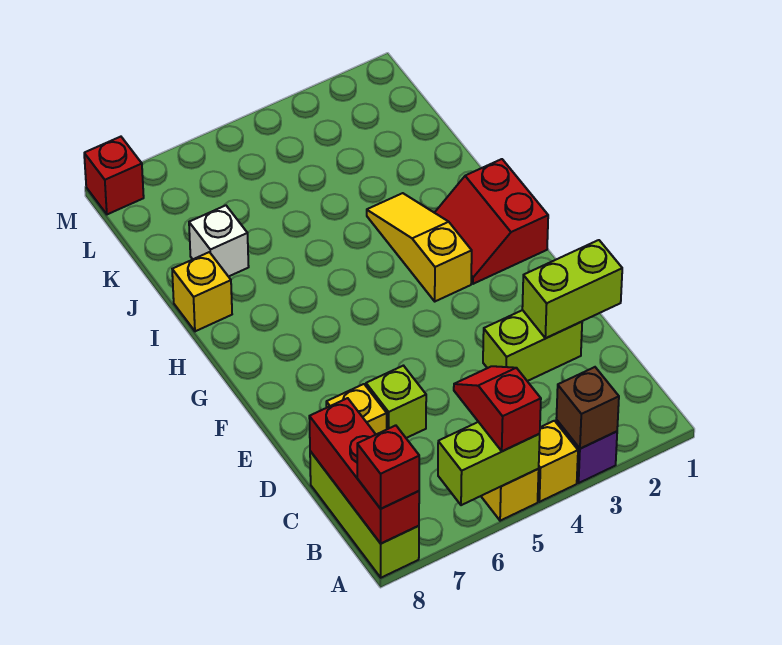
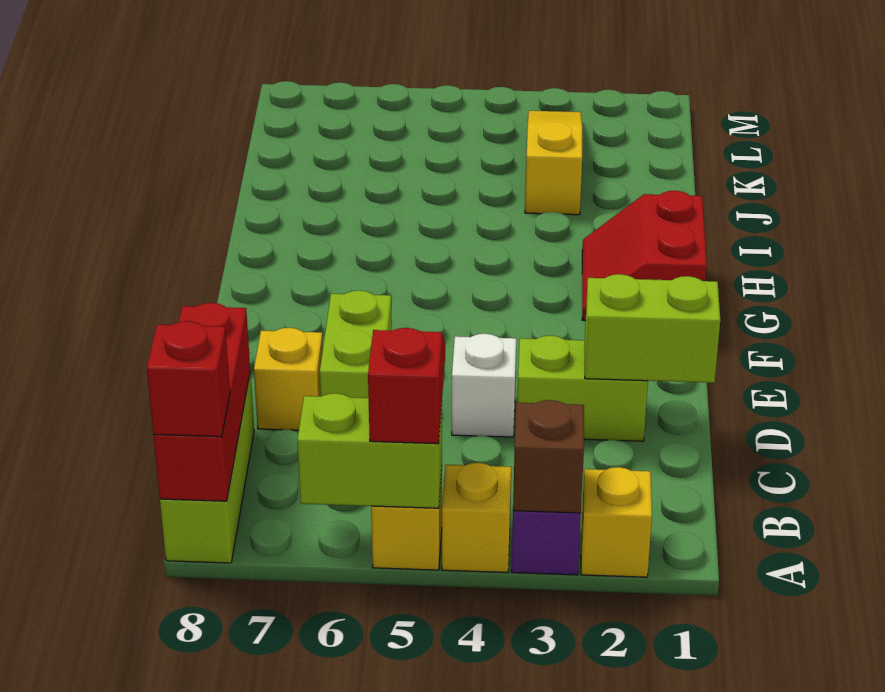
lime 1x1 brick [366,366,426,438] -> lime 1x2 brick [320,290,392,398]
yellow 1x3 slope [367,193,472,301] -> yellow 1x3 slope moved to [525,111,582,215]
yellow 1x1 brick [172,252,232,331] -> yellow 1x1 brick moved to [581,467,652,577]
white 1x1 brick [189,205,249,277] -> white 1x1 brick moved to [452,334,516,437]
red 1x1 brick [84,137,144,214] -> none

